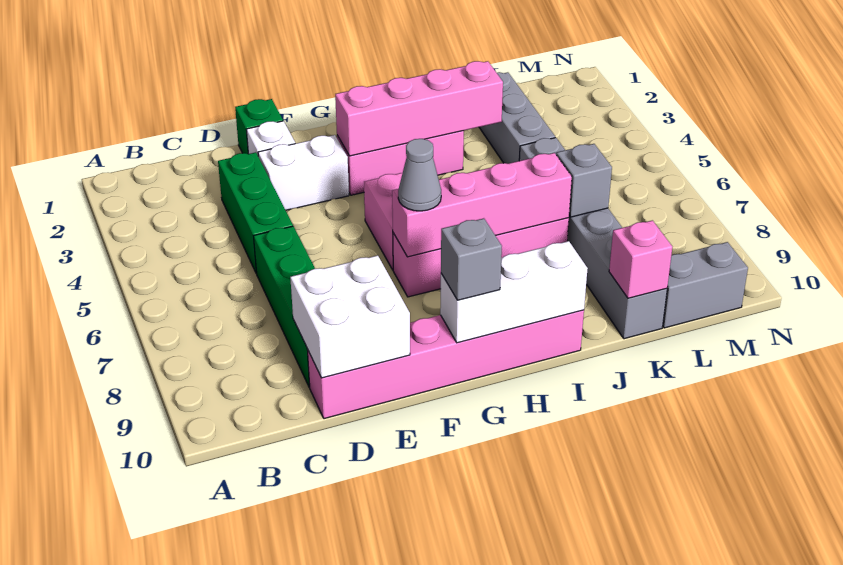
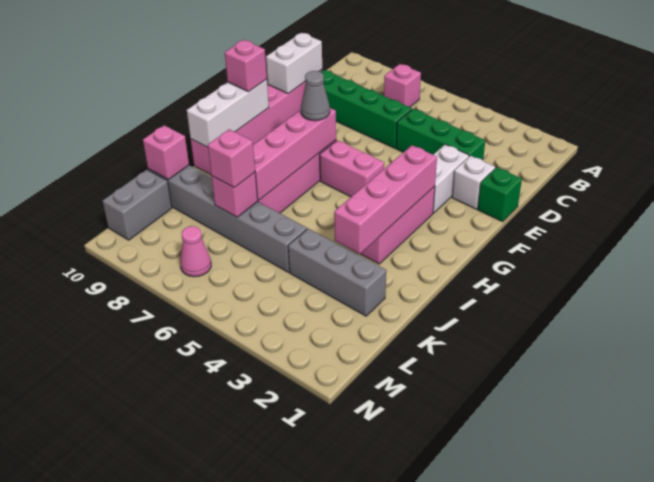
none -> pink 1x1 brick [384,64,421,107]
white 2x2 brick [290,255,410,378] -> white 1x2 brick [266,33,322,94]
grey 1x1 brick [441,218,502,300] -> pink 1x1 brick [225,40,267,92]
grey 1x1 brick [556,144,612,217] -> pink 1x1 brick [211,172,258,217]
none -> pink 1x1 brick [208,129,255,188]
none -> pink 1x1 cone [180,226,211,277]

